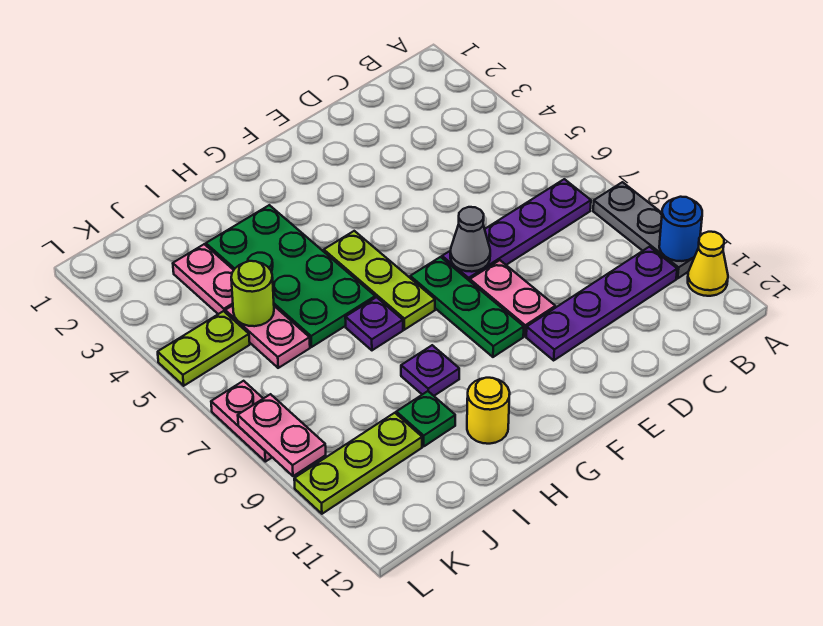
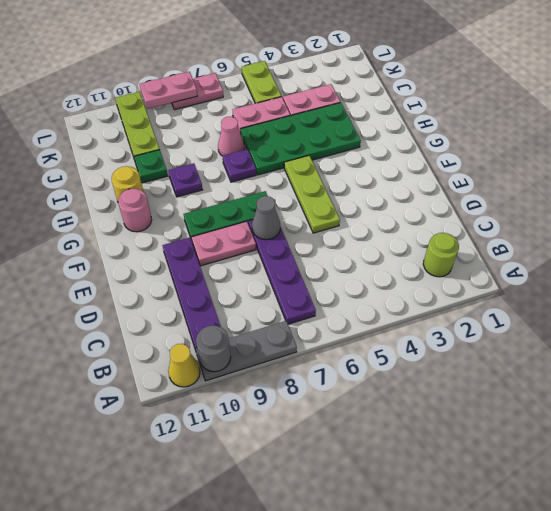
blue 1x1 round brick [659,197,702,261] -> grey 1x1 round brick [196,325,231,372]
lime 1x3 plate [324,231,435,330] -> lime 1x3 plate turned to [284,155,340,233]
none -> pink 1x1 round brick [118,188,152,232]
none -> pink 1x1 cone [218,117,244,156]
lime 1x1 round brick [231,261,274,326] -> lime 1x1 round brick moved to [423,233,459,277]

